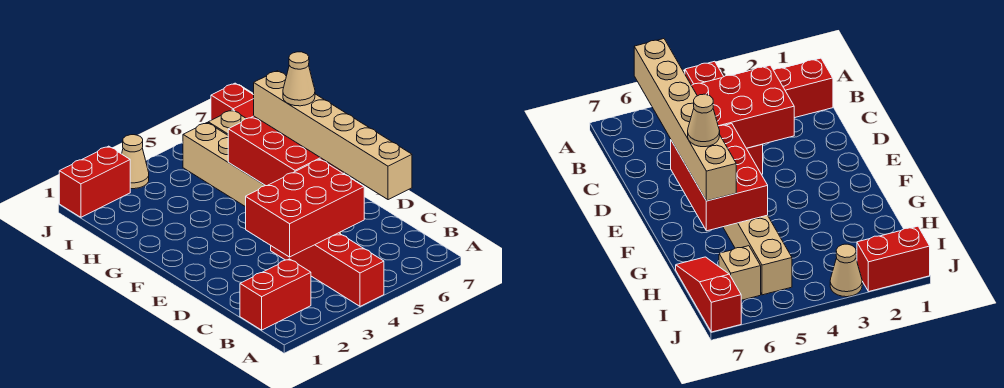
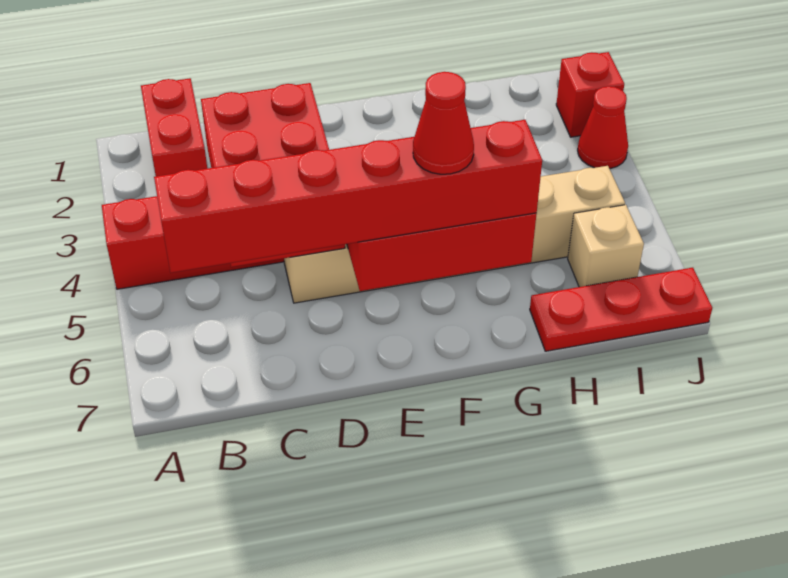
tan 1x6 brick [254,71,412,200] -> red 1x6 brick [154,120,542,273]
tan 1x1 cone [283,52,315,106] -> red 1x1 cone [413,72,474,174]
red 1x3 slope [211,83,254,120] -> red 1x3 plate [530,268,712,351]
red 1x2 brick [59,146,130,217] -> red 1x1 brick [556,52,624,137]
tan 1x1 cone [122,135,149,189] -> red 1x1 cone [578,86,628,169]

